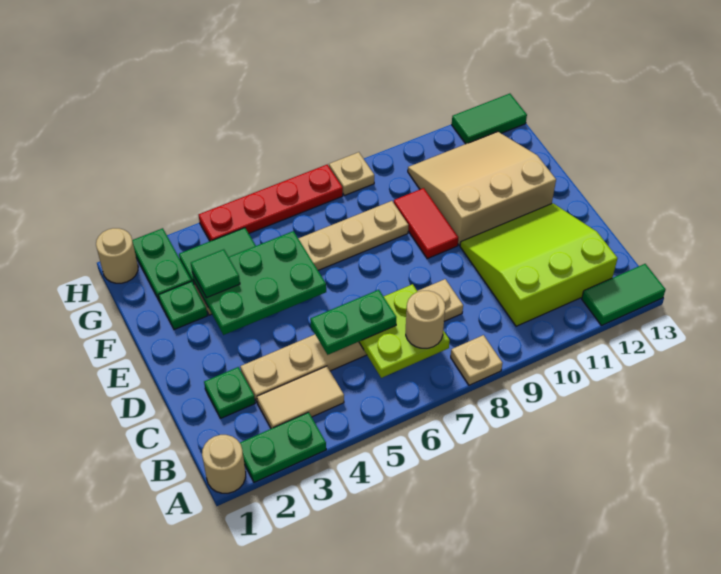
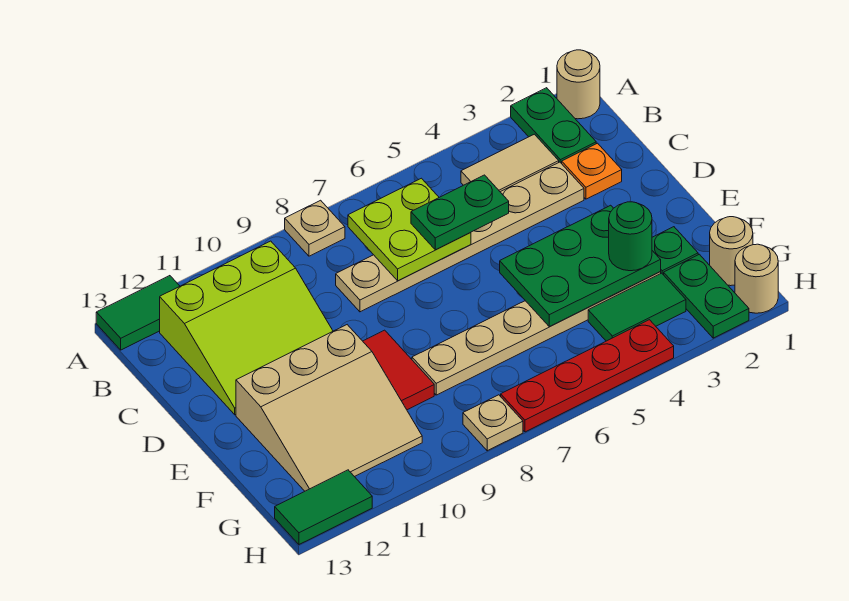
green 1x2 plate [240,412,326,482] -> green 1x2 plate turned to [511,88,596,164]
tan 1x1 round brick [406,291,445,348] -> tan 1x1 round brick moved to [710,217,753,286]
green 1x1 plate [204,367,255,418] -> orange 1x1 plate [562,143,622,199]
green 1x1 tile [191,249,240,298] -> green 1x1 round brick [609,202,652,271]

